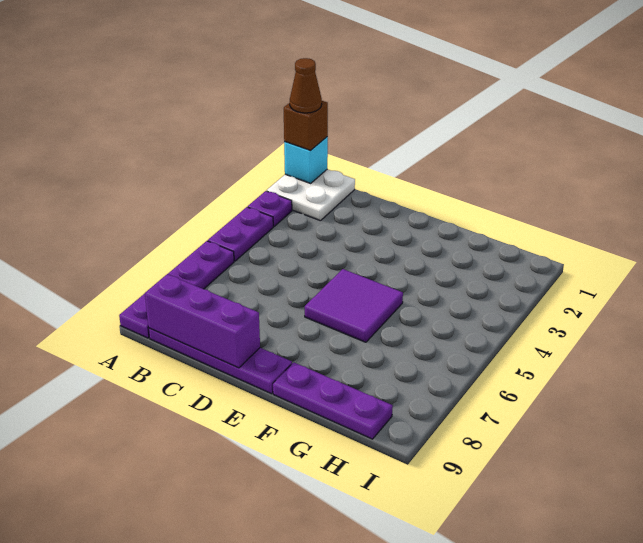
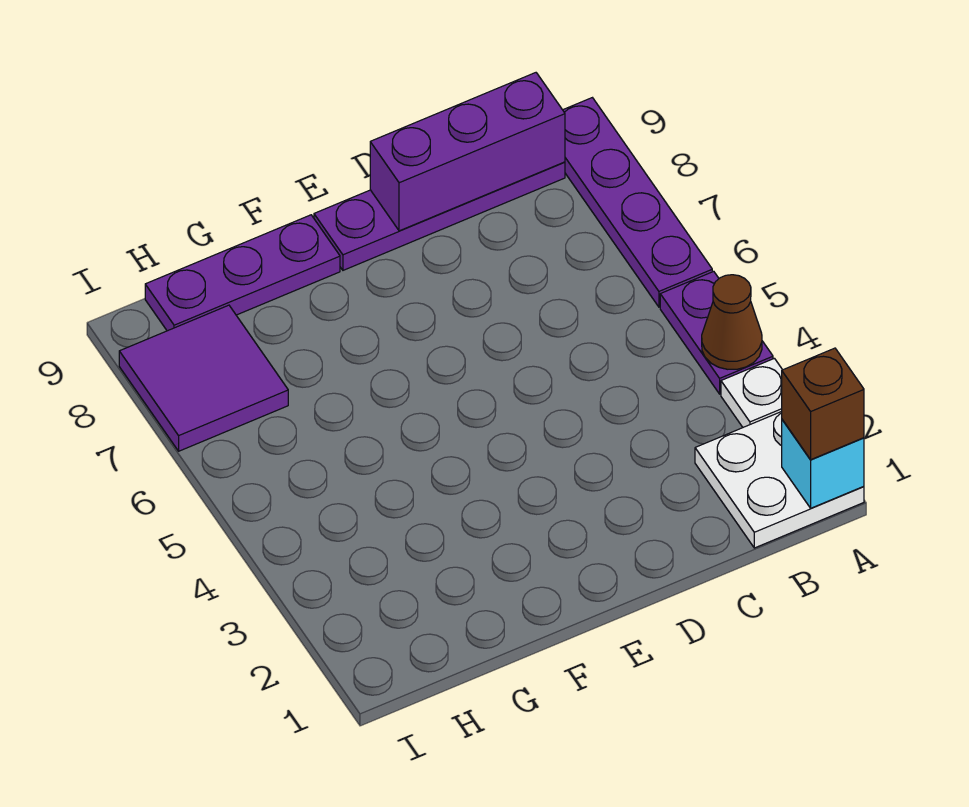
brown 1x1 cone [290,58,322,113] -> brown 1x1 cone moved to [702,275,762,369]
purple 1x1 plate [248,191,292,227] -> white 1x1 plate [721,358,782,427]
purple 2x2 tile [305,269,403,342] -> purple 2x2 tile moved to [119,305,288,451]

